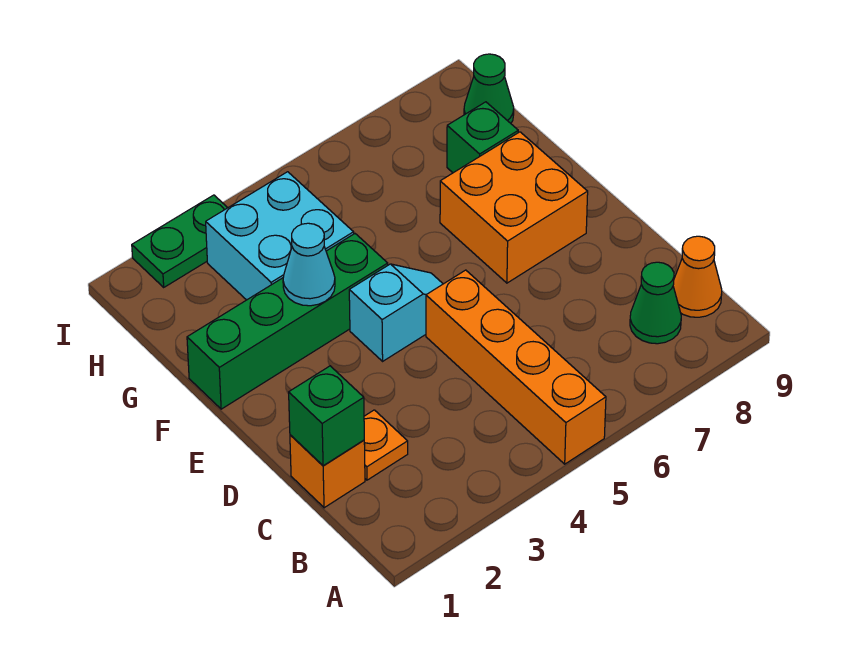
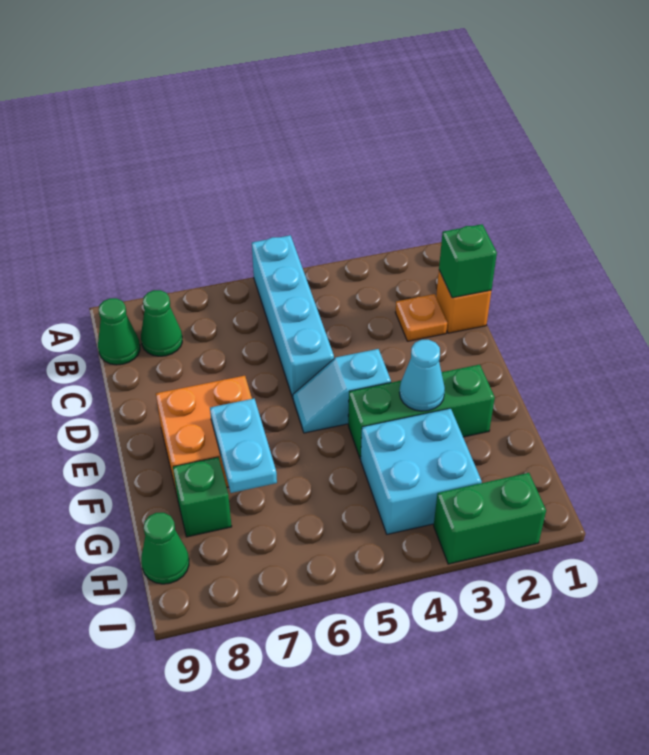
orange 1x4 brick [426,270,606,464] -> cyan 1x4 brick [252,235,334,398]
orange 1x1 cone [673,236,722,317] -> green 1x1 cone [98,298,140,365]
green 1x4 brick [187,234,388,409] -> green 1x3 brick [348,365,495,459]
none -> cyan 1x2 plate [210,399,277,493]
green 1x2 plate [132,195,227,287] -> green 1x2 brick [434,473,546,564]

